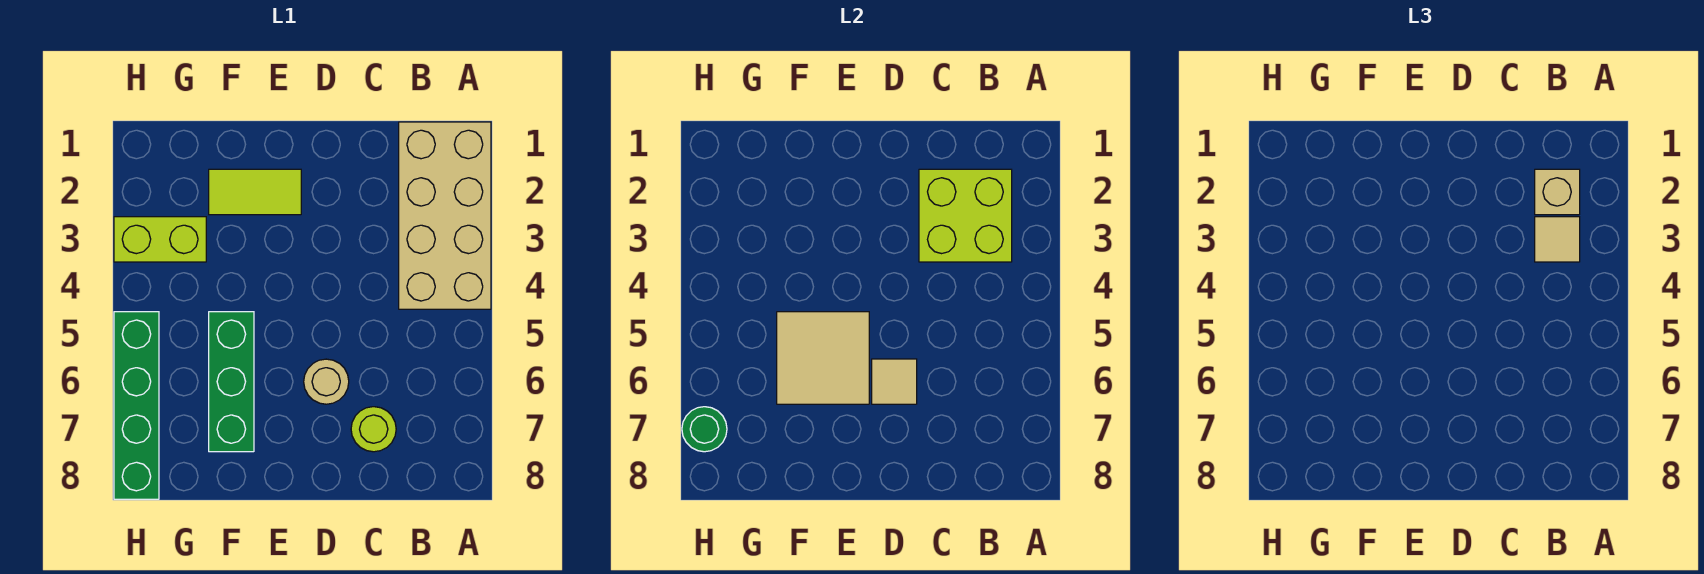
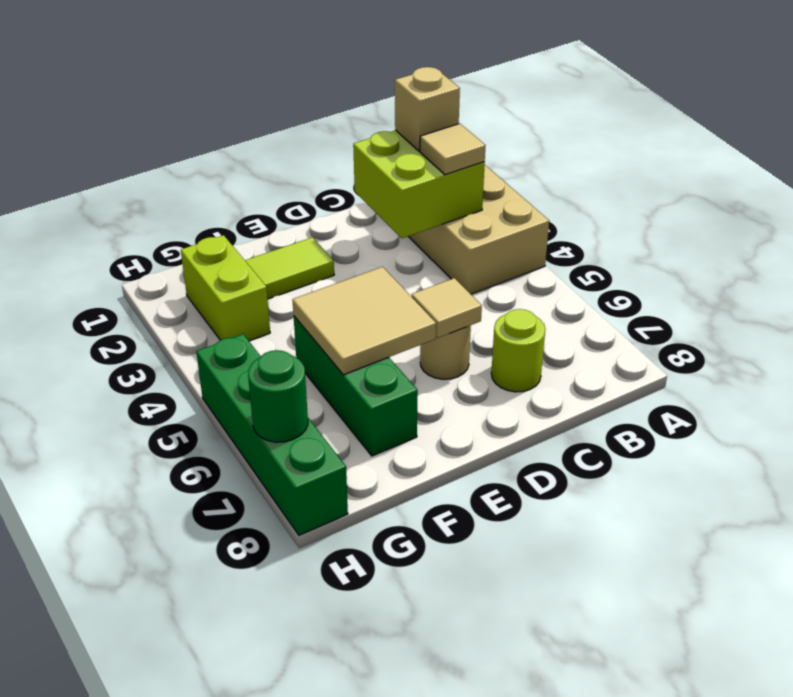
lime 1x2 brick [114,217,206,262] -> lime 1x2 brick turned to [181,235,270,341]

